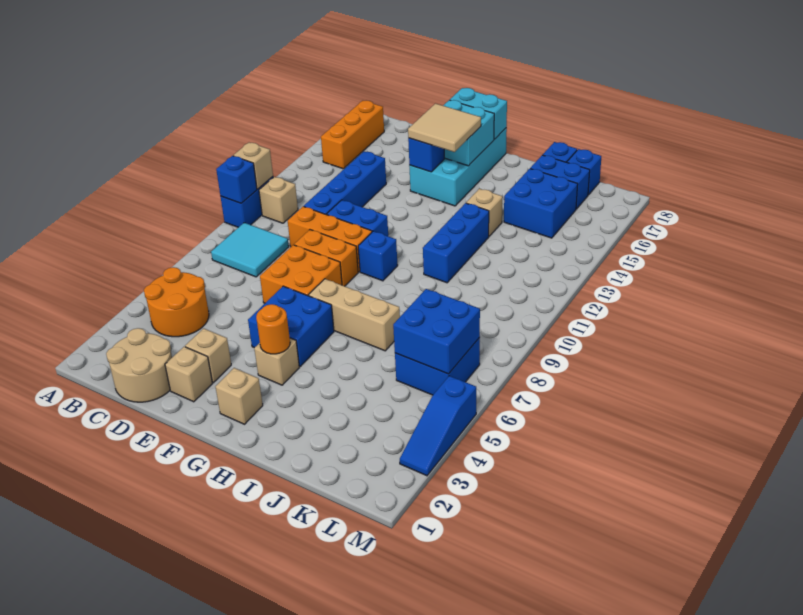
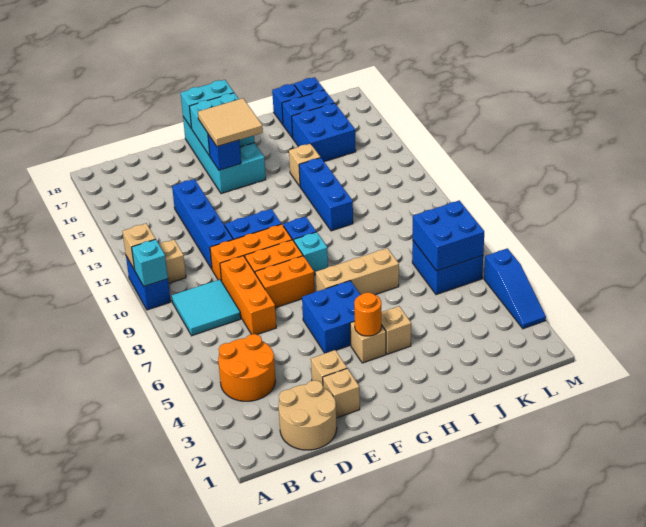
blue 1x1 brick [216,156,257,203] -> cyan 1x1 brick [132,239,168,286]
orange 1x3 brick [321,100,384,169] -> orange 1x3 brick moved to [220,256,276,335]
orange 2x2 brick [260,245,342,303] -> orange 1x2 brick [255,256,315,308]
tan 1x1 brick [216,368,263,424] -> tan 1x1 brick moved to [381,306,411,354]
none -> cyan 1x1 brick [294,232,328,275]

